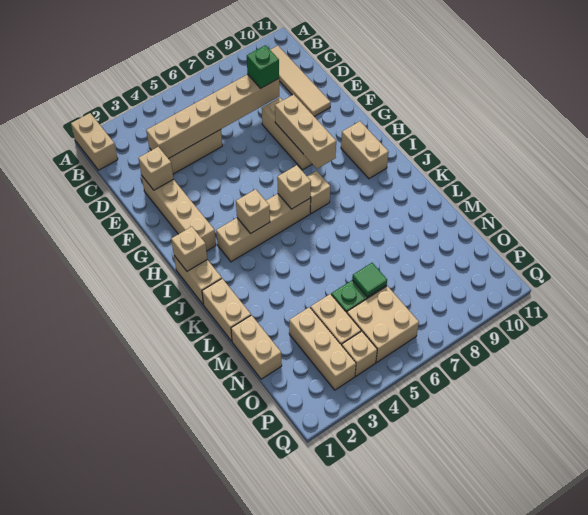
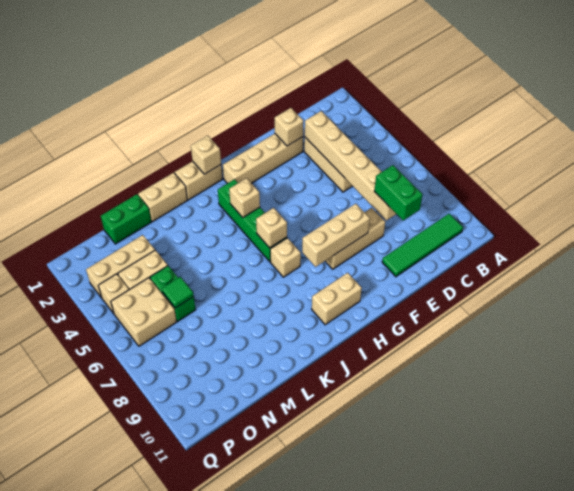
tan 1x2 brick [71,113,118,170] -> none
tan 1x4 tile [271,46,331,117] -> green 1x4 tile [382,214,463,277]
green 1x1 brick [247,45,279,89] -> green 1x2 brick [374,165,422,220]
tan 1x4 brick [216,194,311,262] -> green 1x4 brick [218,179,287,262]
tan 1x2 brick [231,315,282,379] -> green 1x2 brick [101,194,151,244]

